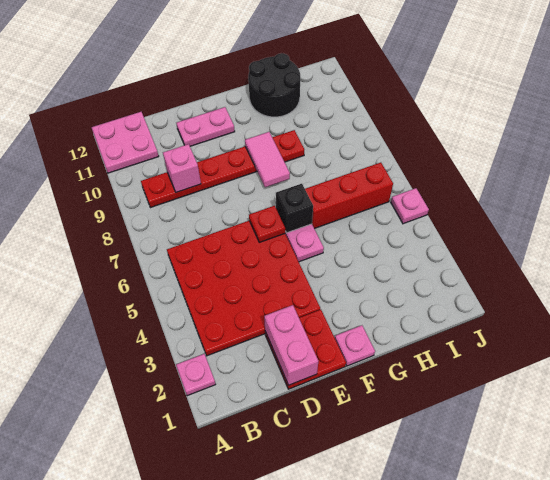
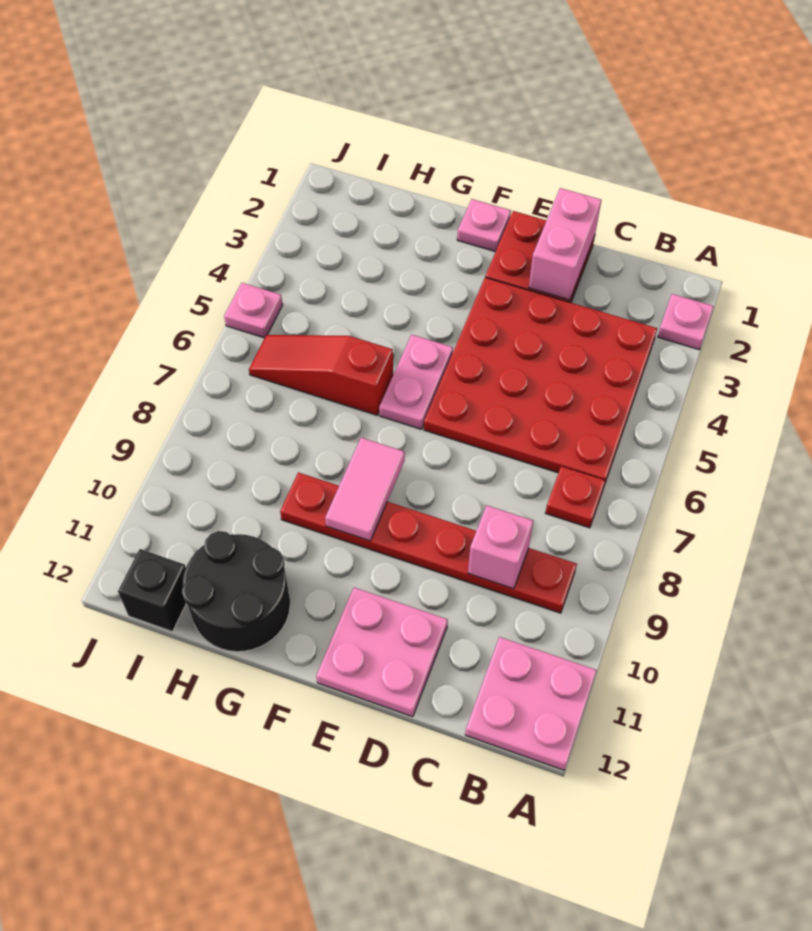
pink 1x2 plate [176,107,235,146] -> pink 2x2 plate [316,588,448,717]
red 1x1 plate [249,206,285,242] -> red 1x1 plate moved to [545,466,605,528]
black 1x1 brick [276,184,313,233] -> black 1x1 brick moved to [118,549,186,631]
red 1x3 brick [305,163,393,229] -> red 1x3 slope [249,335,393,415]

